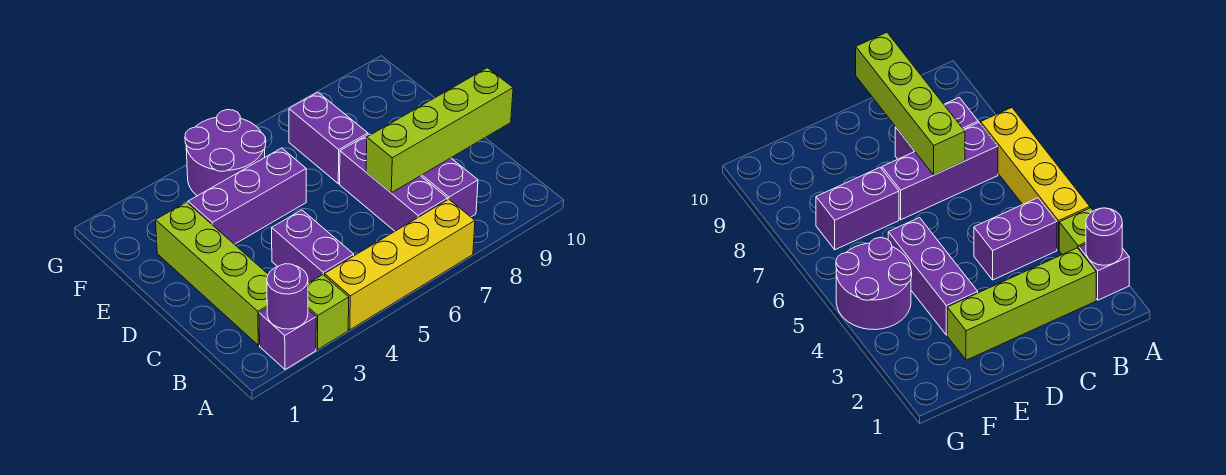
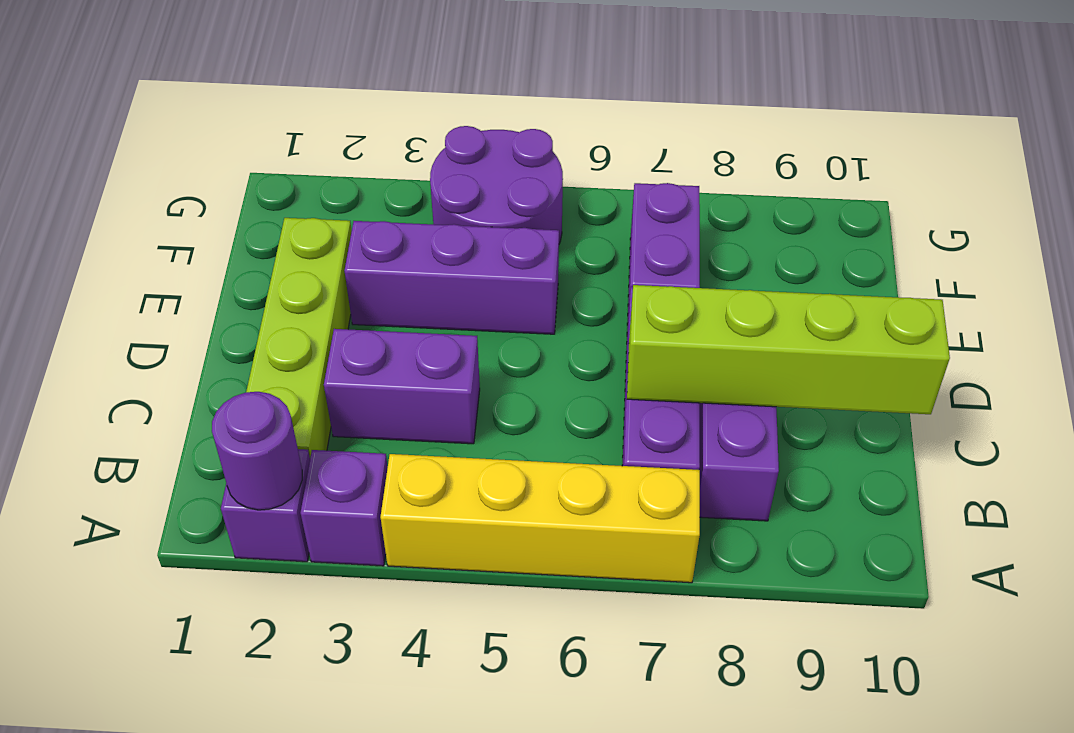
lime 1x1 brick [308,275,349,349] -> purple 1x1 brick [301,450,388,566]
purple 1x2 brick [272,210,354,283] -> purple 1x2 brick turned to [324,329,480,444]

